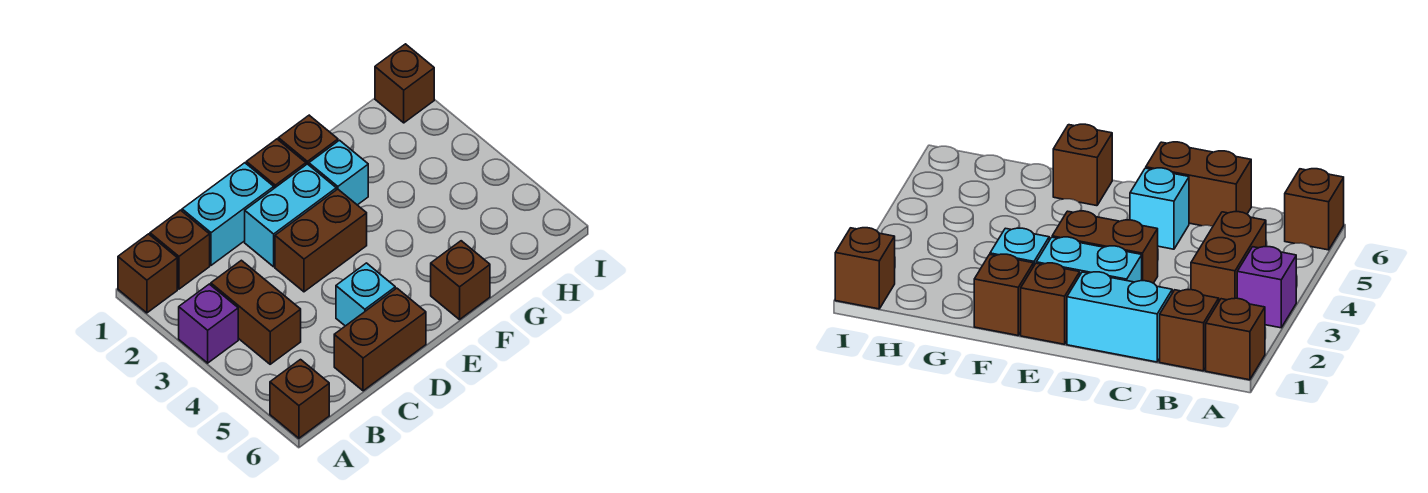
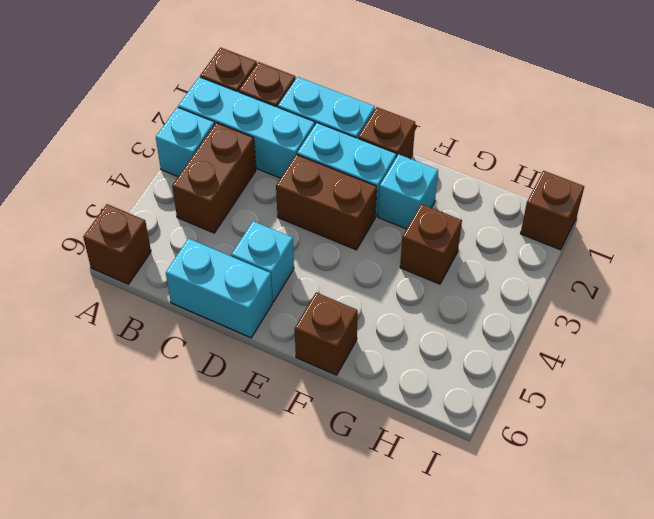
none -> cyan 1x3 brick [178,77,315,178]
purple 1x1 brick [179,284,238,363] -> cyan 1x1 brick [156,107,215,176]
brown 1x2 brick [334,288,426,391] -> cyan 1x2 brick [166,239,272,338]
brown 1x1 brick [278,115,338,165] -> brown 1x1 brick moved to [400,204,462,284]

